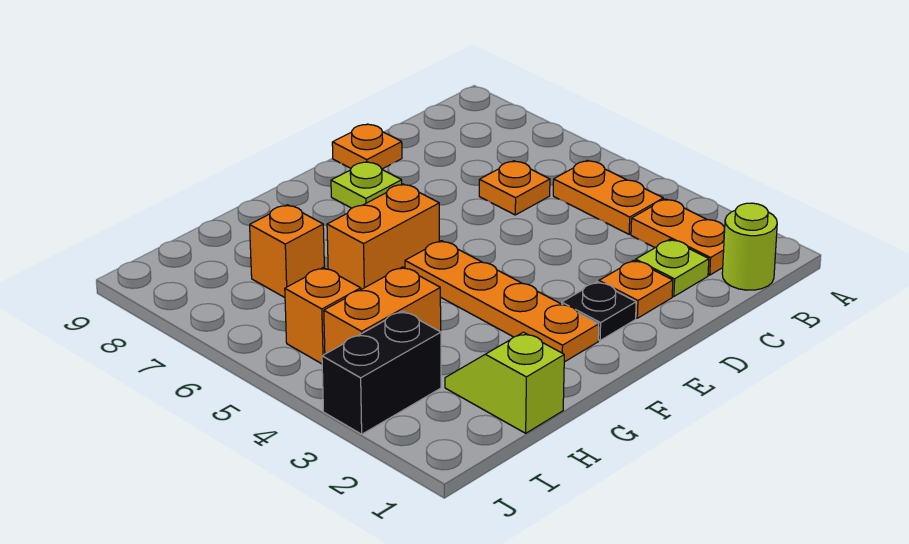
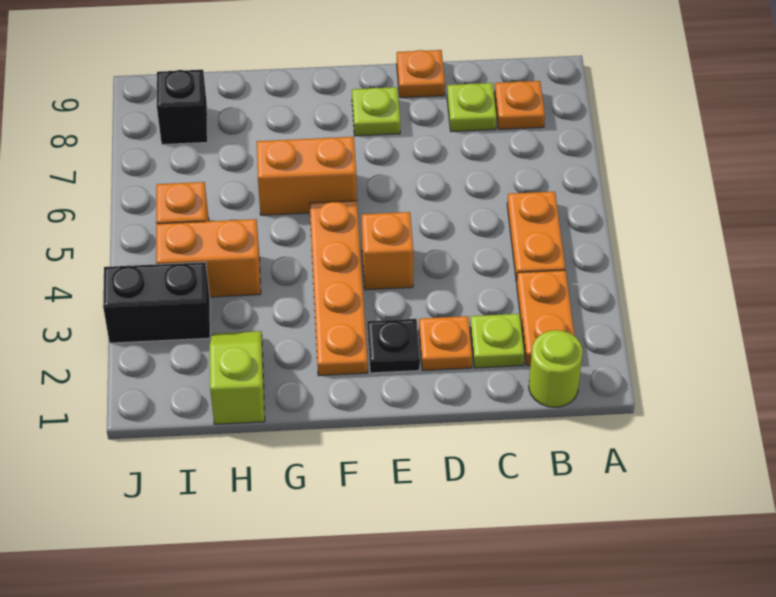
orange 1x1 plate [479,161,550,215] -> orange 1x1 plate moved to [494,81,545,129]
none -> lime 1x1 plate [447,83,497,132]
orange 1x1 brick [250,205,324,297] -> orange 1x1 brick moved to [362,212,413,290]
none -> black 1x1 brick [157,70,208,145]

